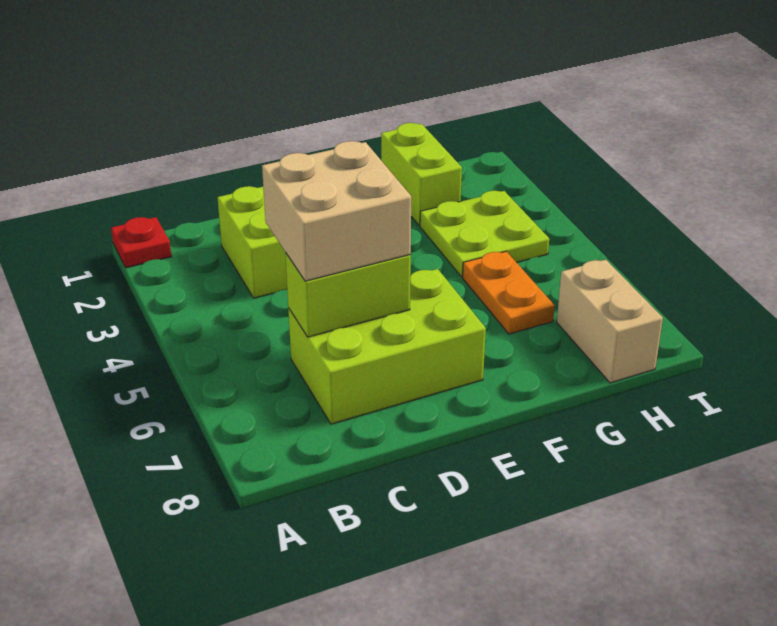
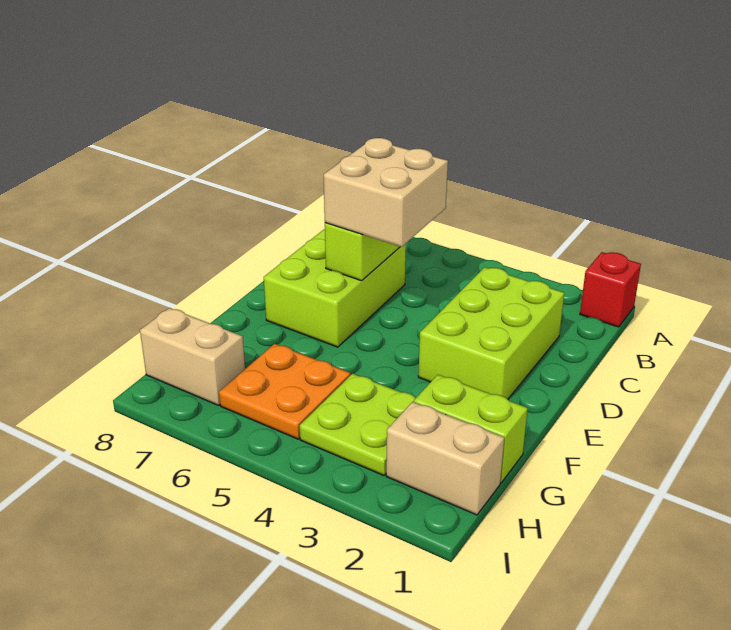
red 1x1 plate [111,217,171,268] -> red 1x1 brick [580,252,641,327]
orange 1x2 plate [463,251,555,334] -> orange 2x2 plate [219,344,351,439]
none -> tan 1x2 brick [386,402,504,515]

